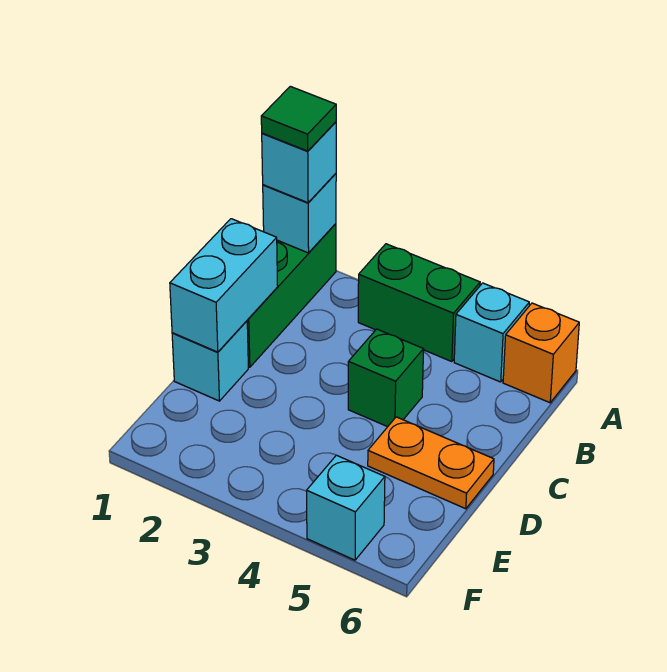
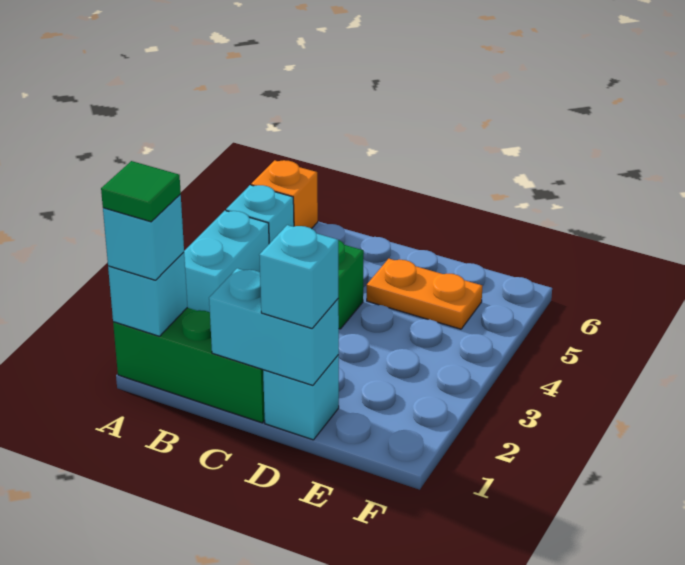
green 1x2 brick [358,244,480,362] -> cyan 1x2 brick [184,211,269,312]
orange 1x2 plate [368,417,494,509] -> orange 1x2 plate turned to [367,259,482,329]
cyan 1x1 brick [307,455,385,560] -> cyan 1x1 brick moved to [259,225,338,328]

